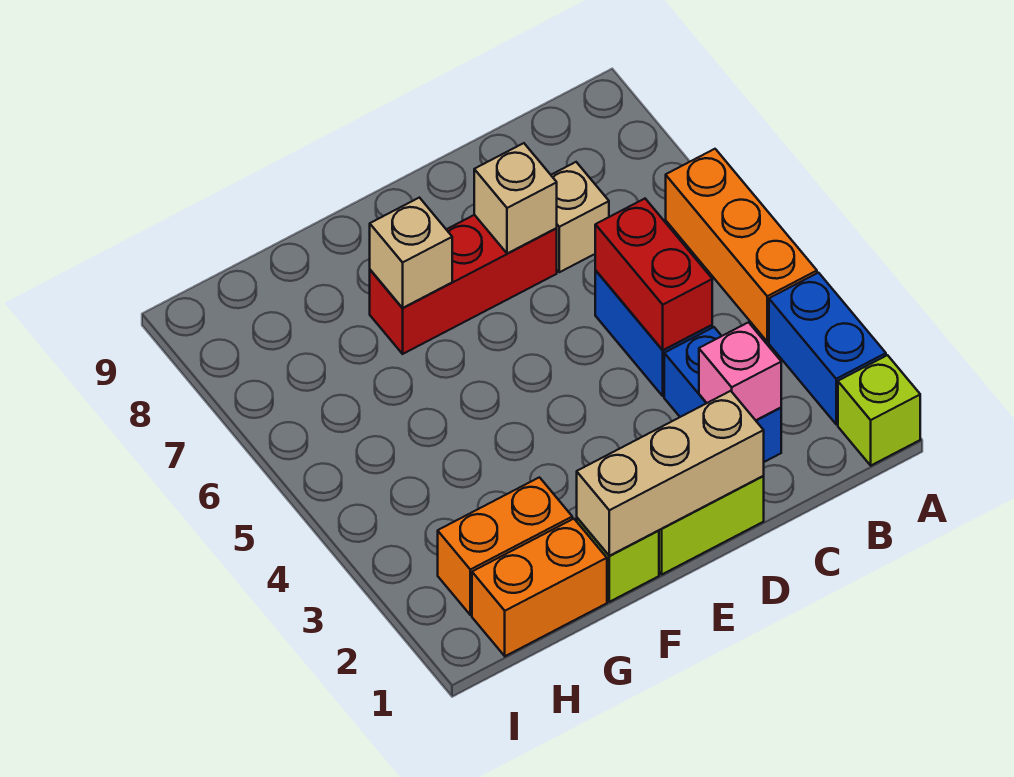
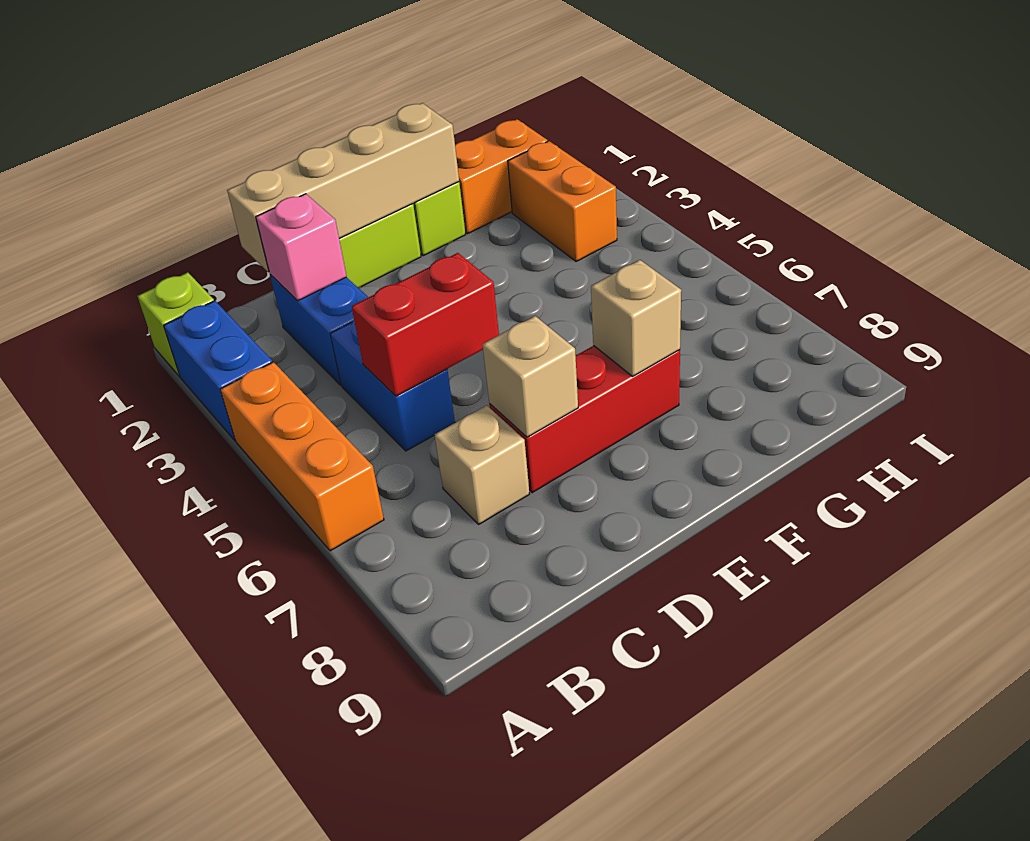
red 1x2 brick [595,199,712,350] -> red 1x2 brick turned to [352,253,499,396]
tan 1x3 brick [577,391,764,556] -> tan 1x4 brick [227,103,459,272]
orange 1x2 brick [438,477,572,615] -> orange 1x2 brick turned to [508,141,617,261]

